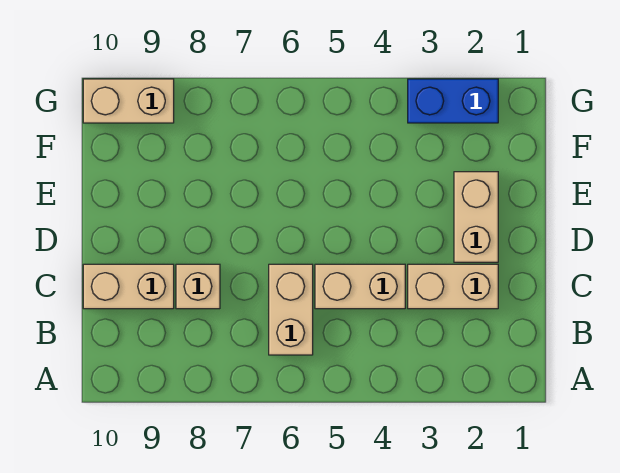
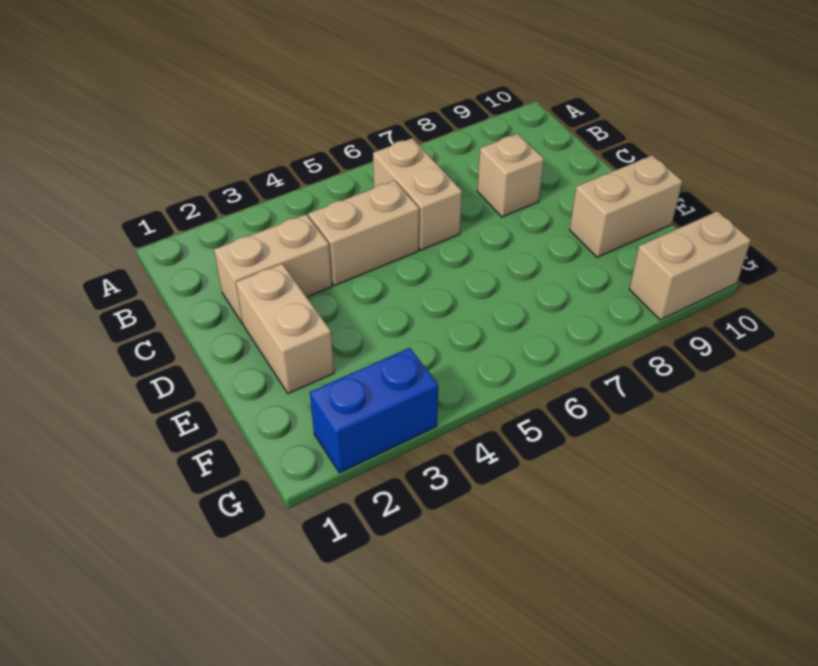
tan 1x2 brick [83,264,174,309] -> tan 1x2 brick moved to [570,155,683,257]

